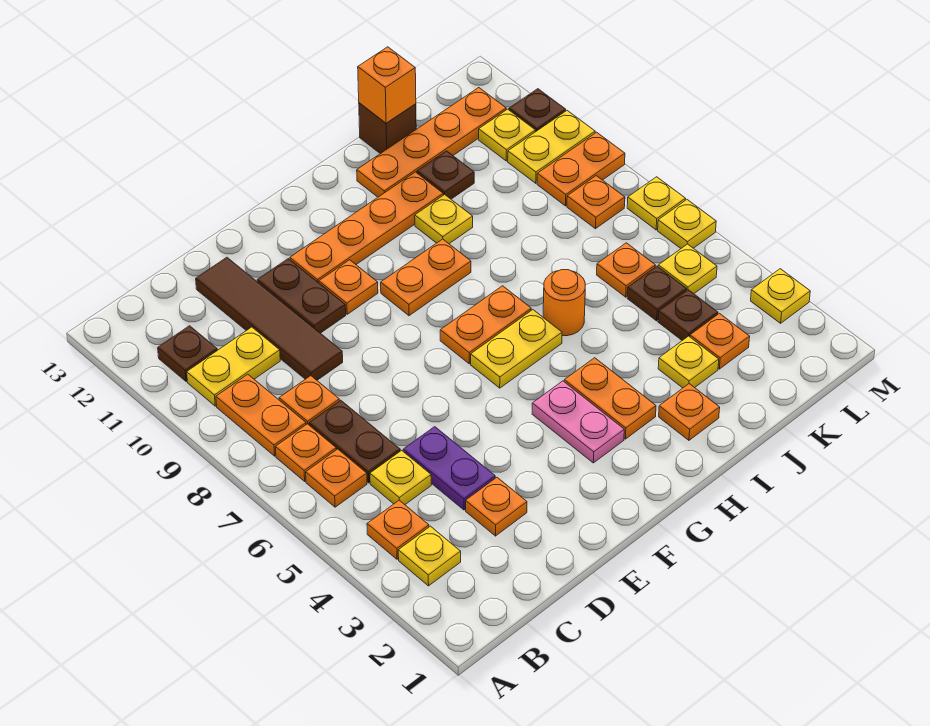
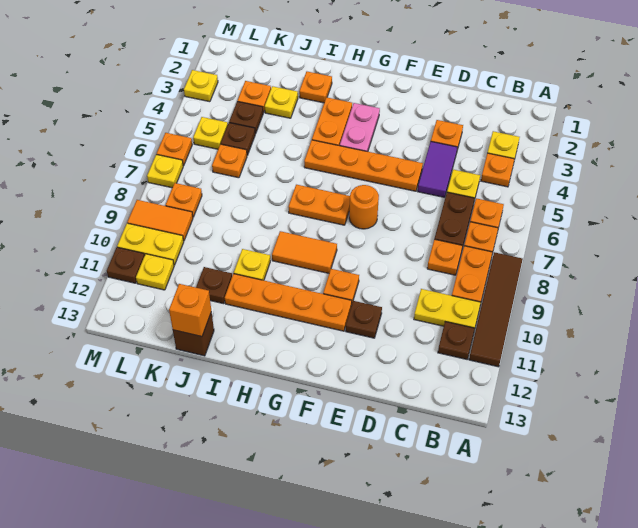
purple 1x2 plate [403,427,495,510] -> purple 1x2 tile [418,141,457,197]
brown 1x4 tile [196,257,343,380] -> brown 1x4 tile moved to [469,252,523,367]
brown 1x2 plate [257,259,346,333] -> brown 1x1 plate [346,301,382,338]
yellow 1x2 plate [471,310,562,388] -> none
orange 1x2 plate [381,239,471,316] -> orange 1x2 tile [272,231,337,273]
orange 1x1 round brick [543,270,585,336] -> orange 1x1 round brick moved to [349,185,379,229]
orange 1x4 plate [357,88,506,197] -> orange 1x4 plate moved to [304,140,423,191]
orange 1x2 plate [537,132,625,206] -> orange 1x2 tile [127,200,193,241]
yellow 1x1 plate [658,200,716,248] -> orange 1x1 plate [157,133,192,166]

